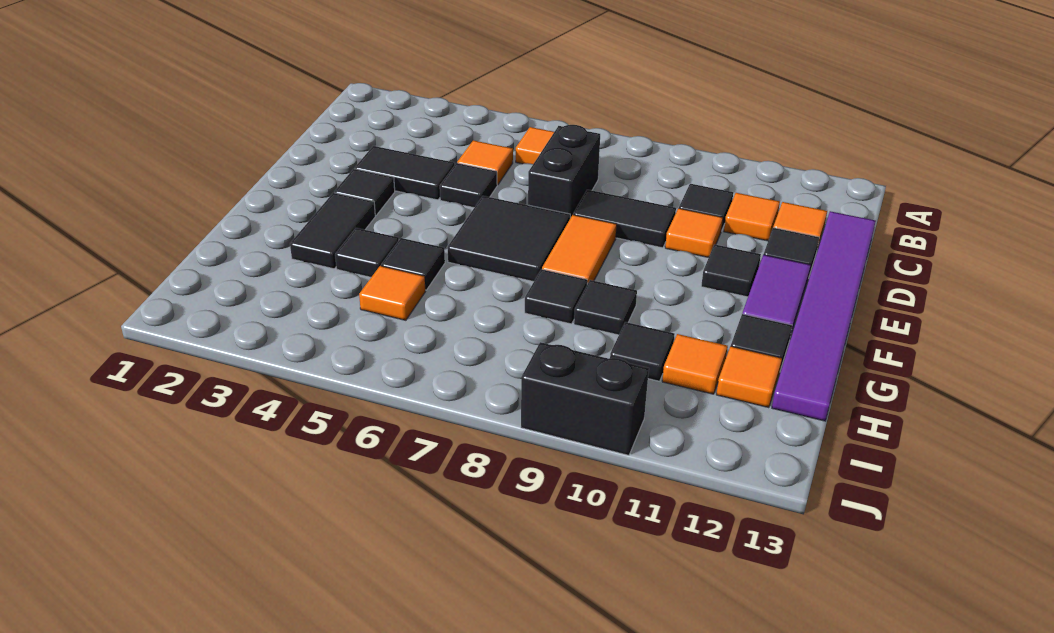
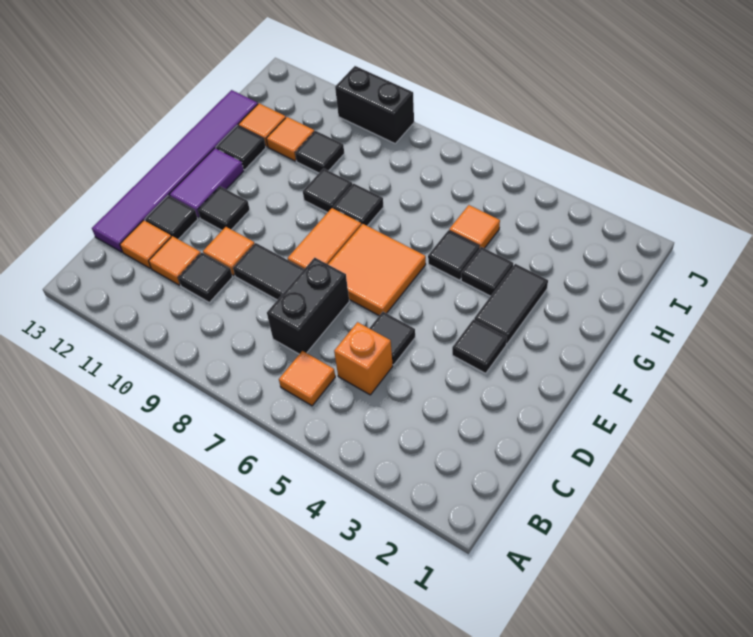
orange 1x1 tile [457,140,513,185] -> orange 1x1 brick [334,322,393,395]
black 1x2 tile [355,146,454,200] -> none
black 2x2 tile [448,196,570,282] -> orange 2x2 tile [328,224,426,316]

